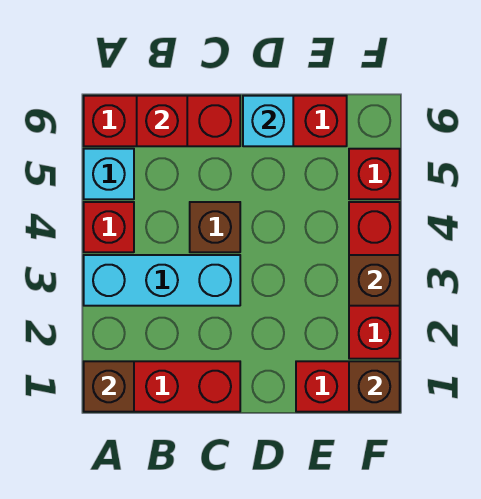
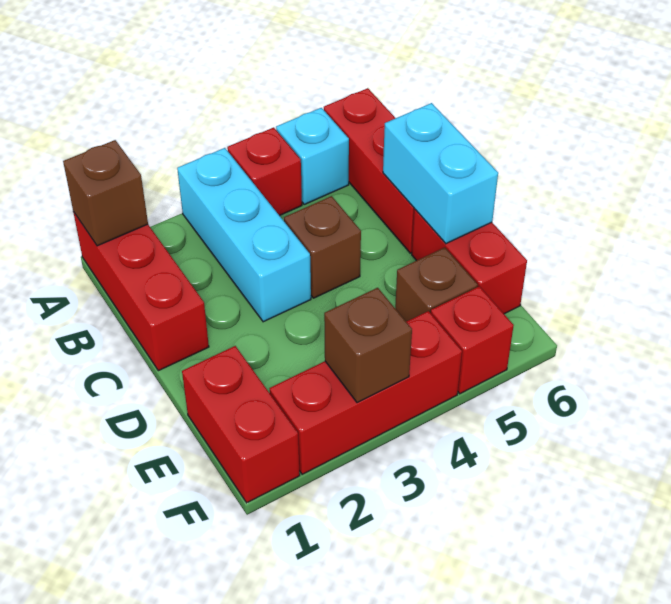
red 1x1 brick [137,96,187,146] -> none
cyan 1x1 brick [243,96,293,146] -> cyan 1x2 brick [383,103,498,244]
brown 1x1 brick [349,361,400,412] -> brown 1x1 brick moved to [395,248,478,322]

